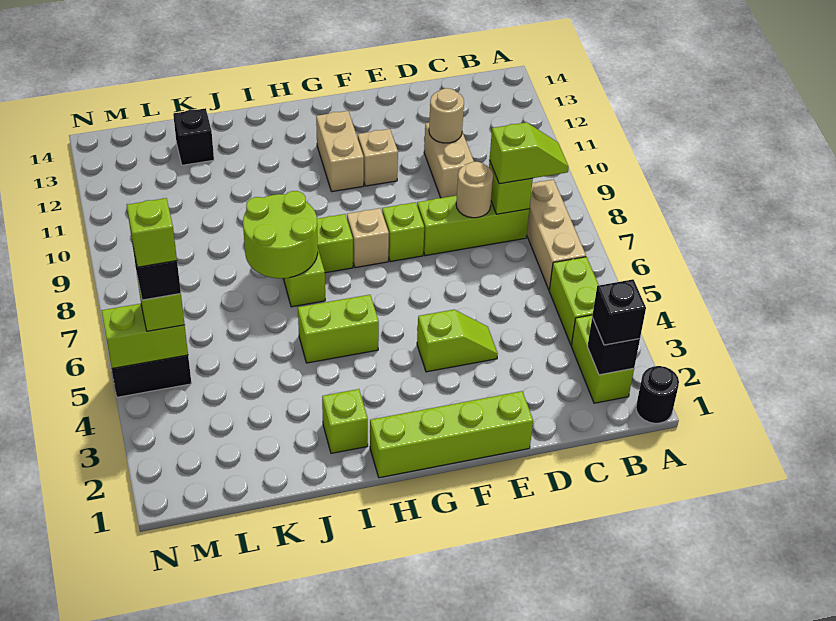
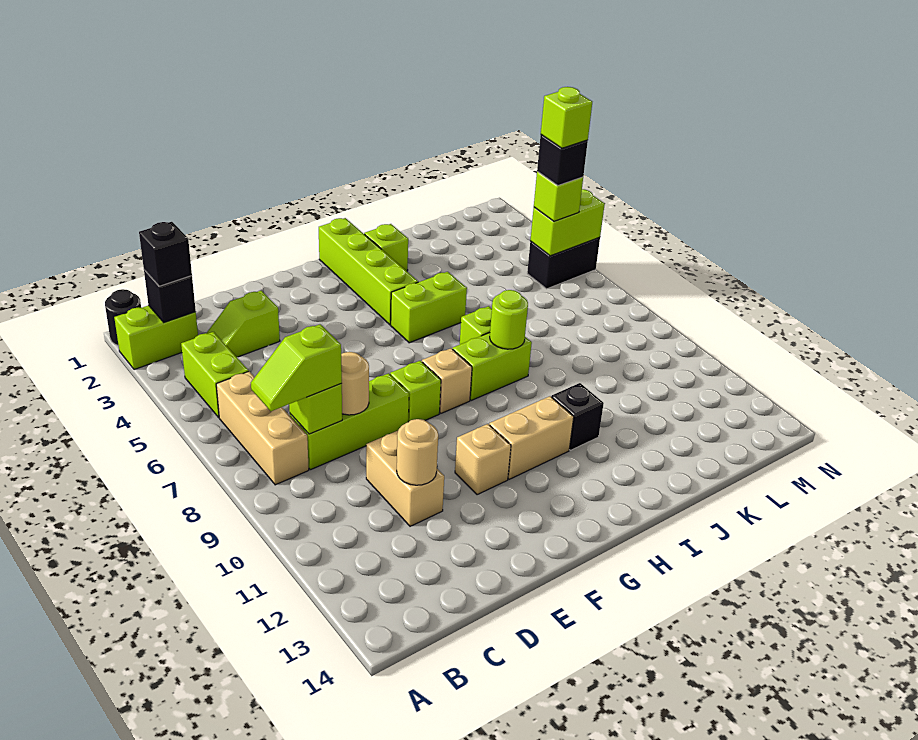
lime 1x2 brick [571,315,634,403] -> lime 1x2 brick turned to [114,305,198,370]
lime 1x4 brick [370,391,533,478] -> lime 1x4 brick turned to [319,218,418,325]
lime 1x2 slope [417,310,498,372] -> lime 1x2 slope moved to [206,291,280,357]
tan 1x2 brick [316,111,364,192] -> tan 1x2 brick turned to [489,396,574,479]
lime 2x2 round brick [243,191,318,279] -> lime 1x1 round brick [490,290,528,349]
black 1x1 brick [173,108,214,165] -> black 1x1 brick moved to [552,383,604,450]

